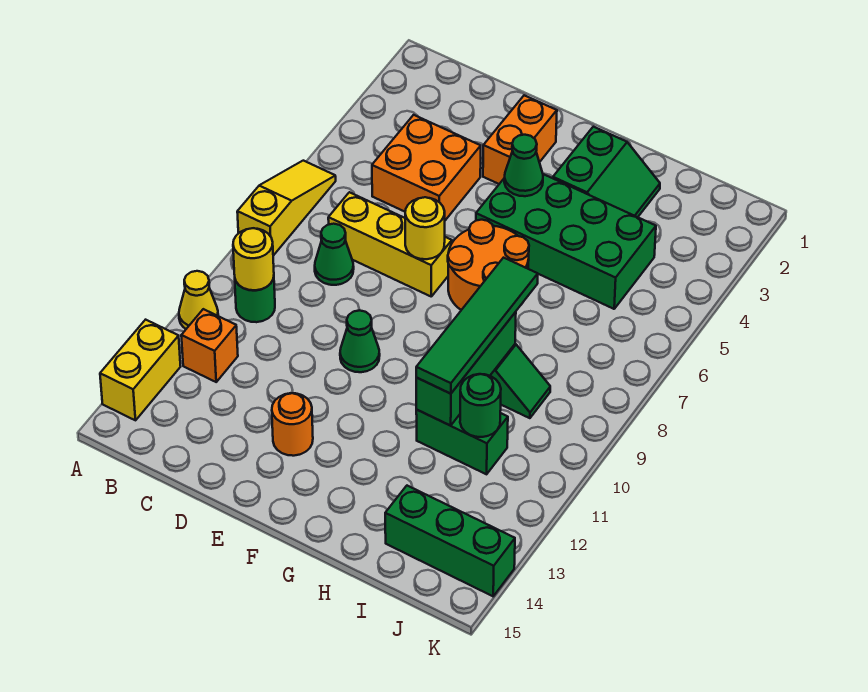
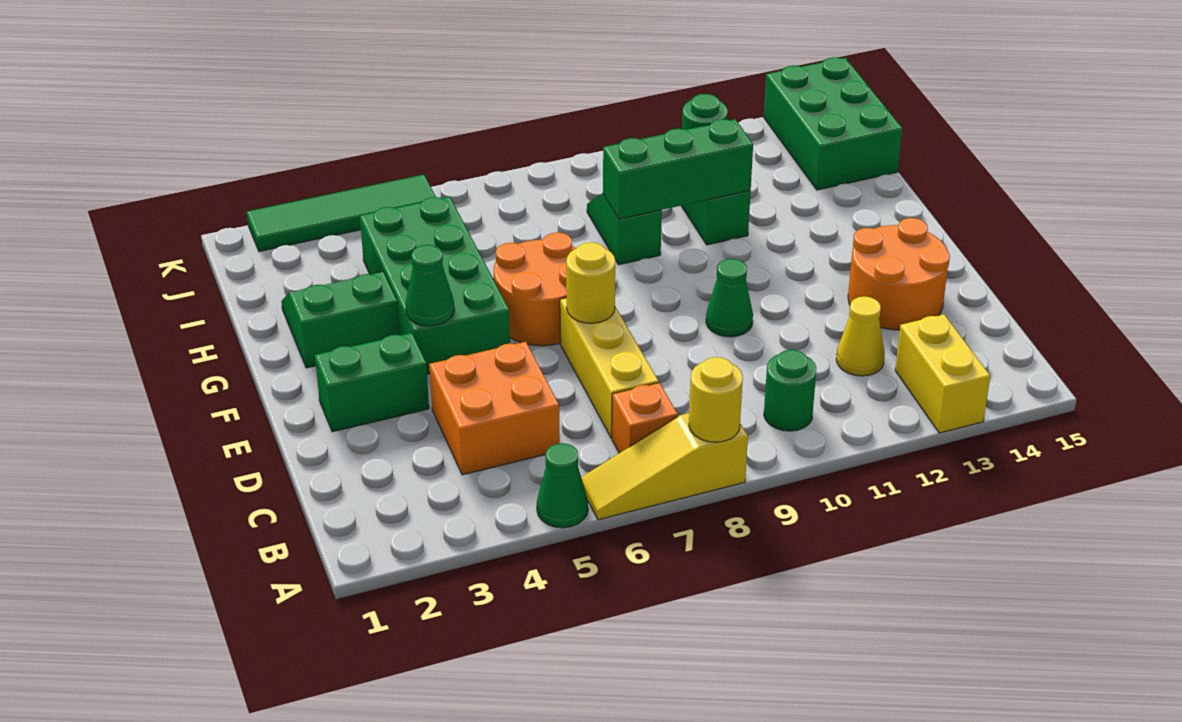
yellow 1x1 cone [179,271,218,329] -> yellow 1x1 cone moved to [836,297,885,376]
yellow 1x2 brick [100,320,181,420] -> yellow 1x2 brick turned to [895,314,990,433]
yellow 1x1 round brick [233,228,274,290] -> yellow 1x1 round brick moved to [689,357,743,442]
orange 1x1 brick [181,309,238,382] -> orange 1x1 brick moved to [612,383,678,453]
green 1x1 cone [315,224,354,285] -> green 1x1 cone moved to [537,443,588,528]
orange 1x2 brick [483,95,557,184] -> green 1x2 brick [315,333,429,432]
orange 1x1 round brick [272,393,313,456] -> orange 2x2 round brick [848,218,950,330]
green 1x4 tile [416,258,538,394] -> green 1x4 tile moved to [247,175,436,252]
green 1x3 brick [385,486,515,596] -> green 2x3 brick [764,57,902,190]

